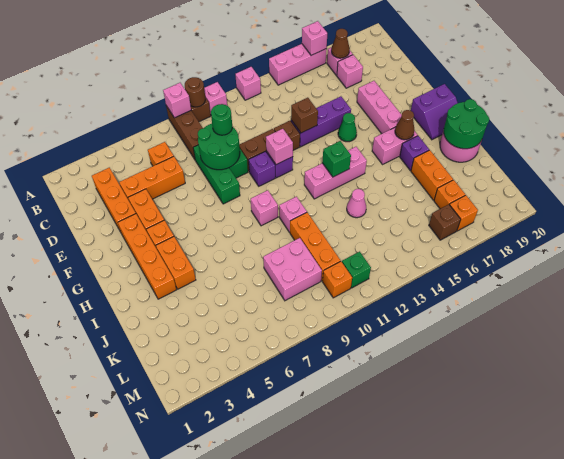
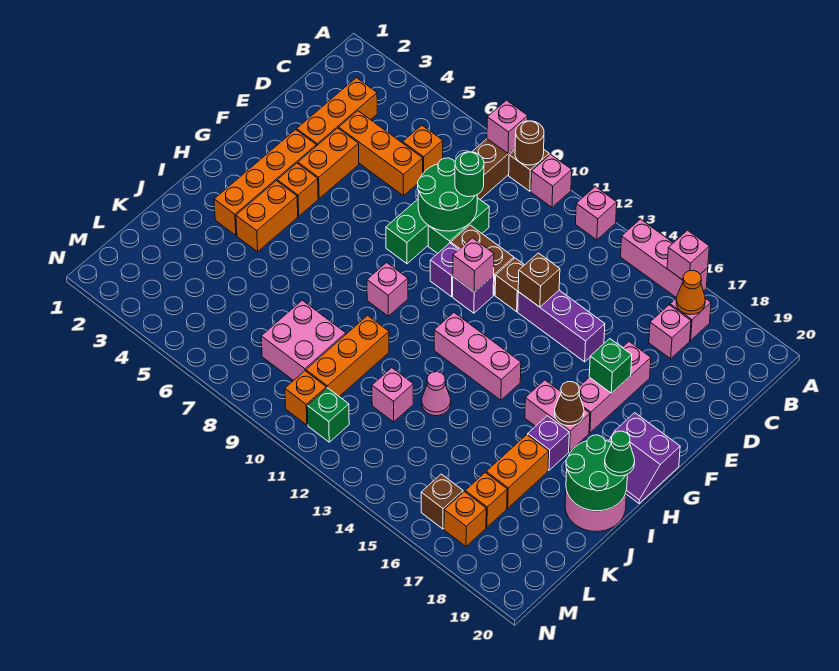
brown 1x1 cone [331,29,350,58] -> orange 1x1 cone [676,270,705,315]
green 1x1 cone [338,113,357,142] -> green 1x1 cone moved to [605,431,635,476]
green 1x1 brick [322,141,351,177] -> green 1x1 brick moved to [589,339,632,393]
pink 1x1 brick [279,197,307,232] -> pink 1x1 brick moved to [372,368,413,422]

